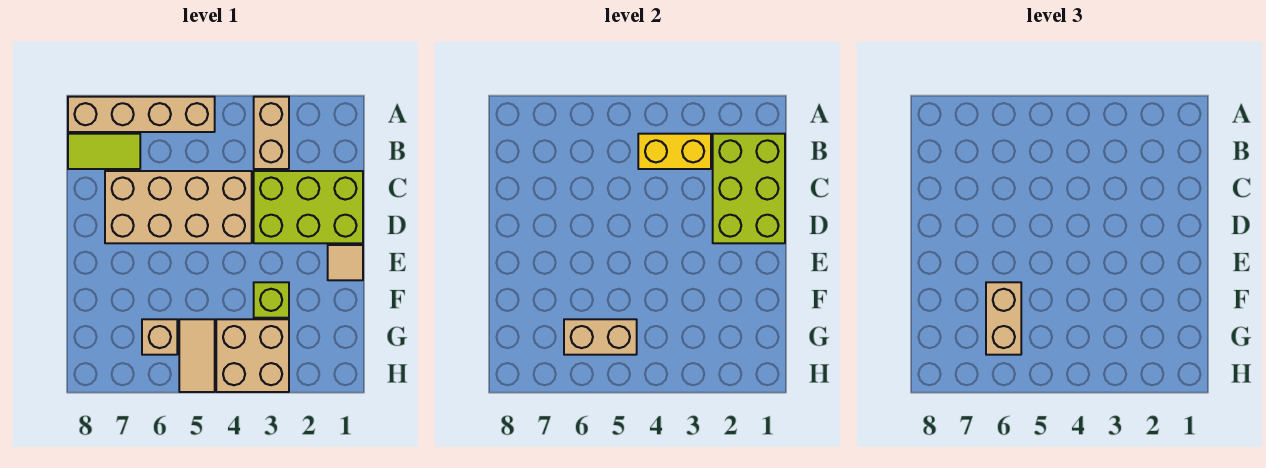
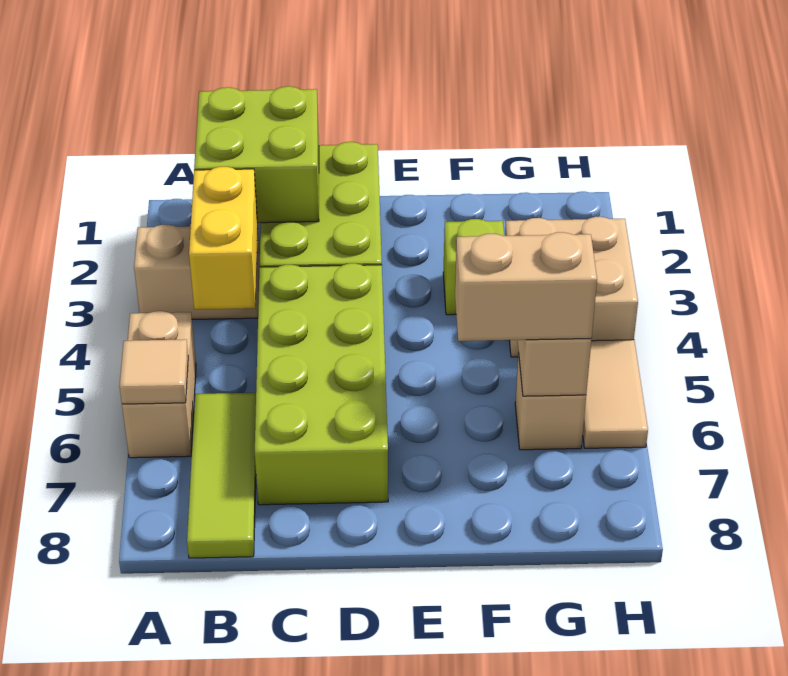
tan 1x4 brick [68,97,215,132] -> tan 1x2 brick [122,311,196,458]
lime 2x3 brick [713,134,785,243] -> lime 2x2 brick [194,86,319,223]
lime 1x2 tile [68,134,140,169] -> lime 1x3 tile [187,393,256,558]
tan 2x4 brick [105,171,252,243] -> lime 2x4 brick [255,263,388,505]
tan 1x1 tile [328,245,363,280] -> tan 1x1 tile moved to [120,339,188,404]
tan 1x2 tile [179,319,215,392] -> tan 1x2 tile turned to [583,340,648,448]

